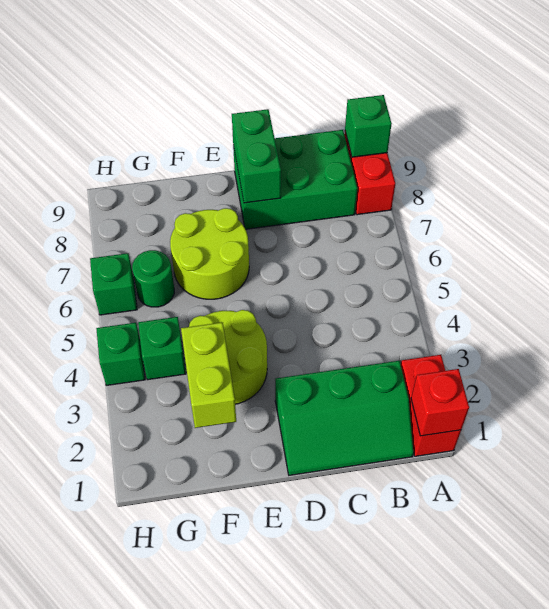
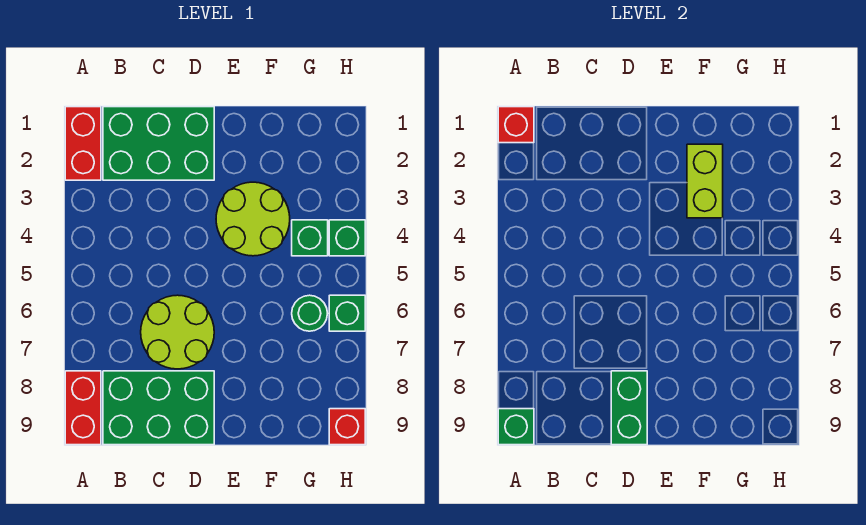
green 2x3 slope [275,361,413,475] -> green 2x3 brick [103,107,214,180]
lime 2x2 round brick [170,208,249,299] -> lime 2x2 round brick moved to [141,295,214,369]
none -> red 1x1 brick [329,409,365,445]

